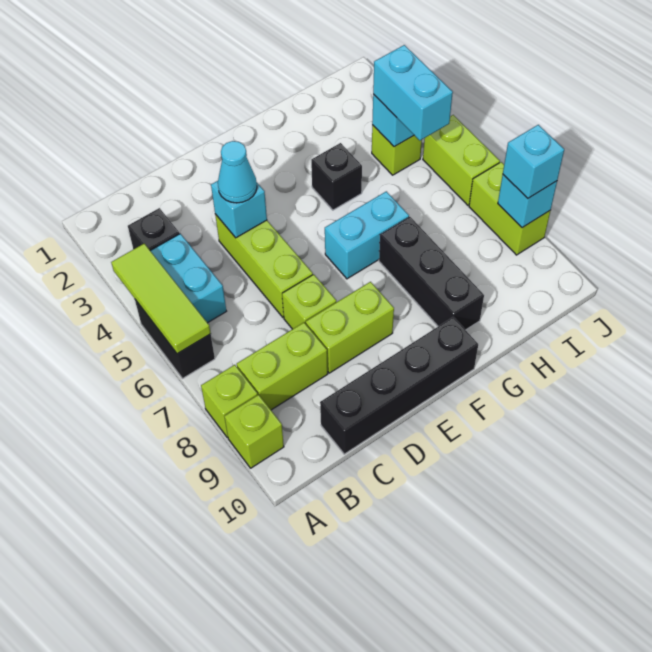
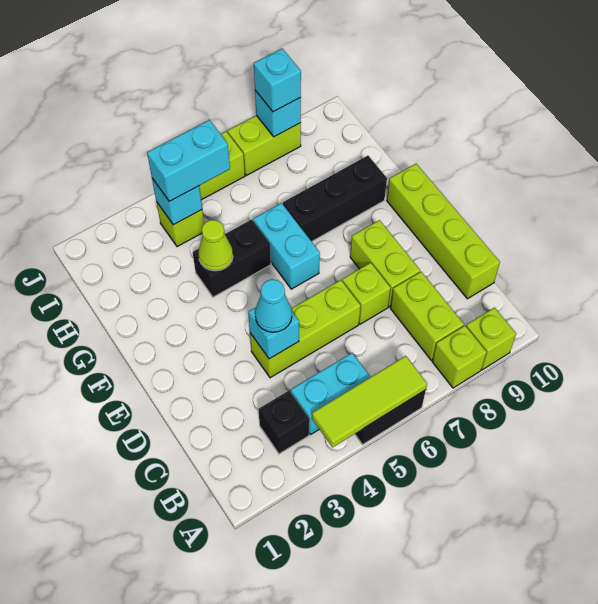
black 1x4 brick [320,317,478,454] -> lime 1x4 brick [387,164,500,299]
black 1x1 brick [311,143,362,210] -> black 1x2 brick [193,219,271,297]
none -> lime 1x1 cone [198,220,233,271]

